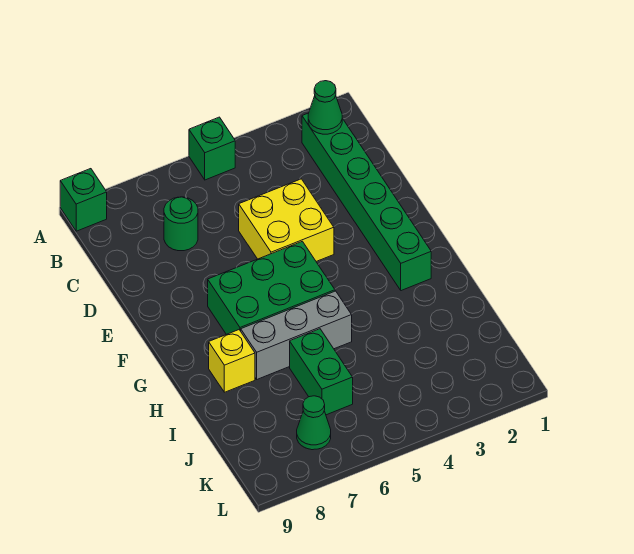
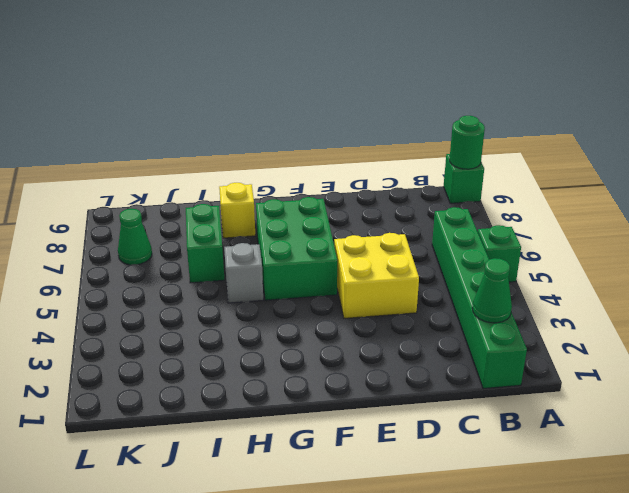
green 1x6 brick [302,113,431,291] -> green 1x6 brick turned to [432,207,527,388]
green 1x1 round brick [164,197,198,251] -> green 1x1 round brick moved to [450,116,485,169]
grey 1x3 brick [241,291,352,379] -> grey 1x1 brick [224,243,263,303]
green 1x2 brick [290,329,353,415] -> green 1x2 brick turned to [186,204,225,283]

